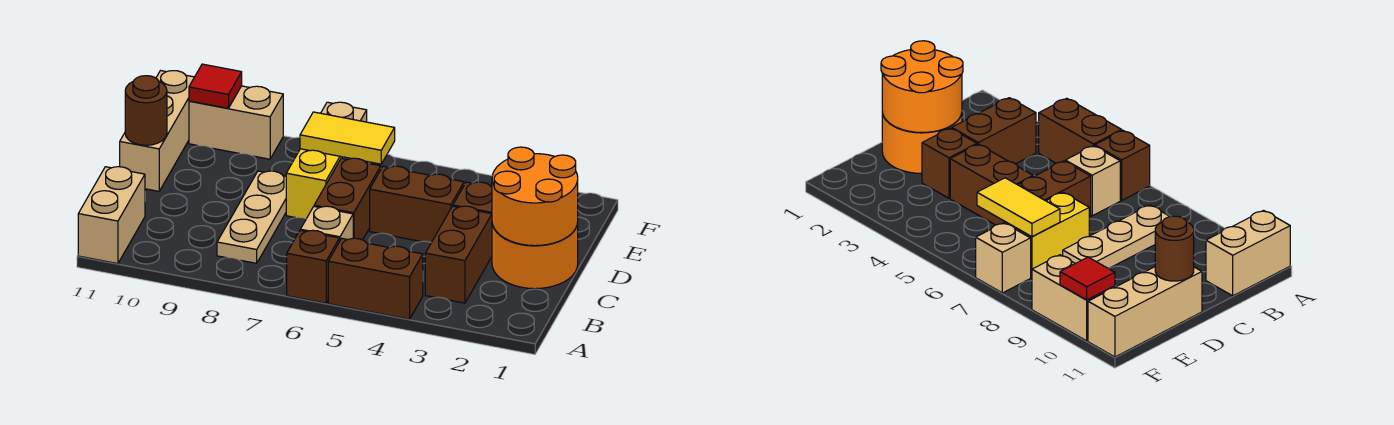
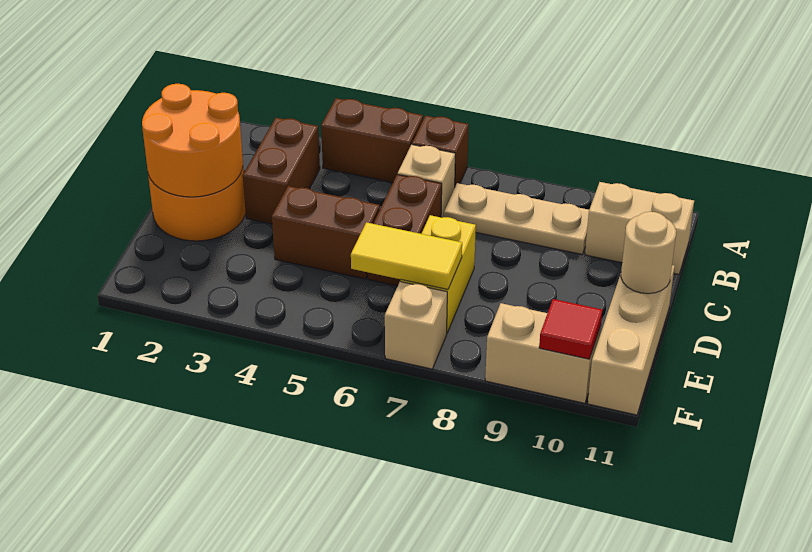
tan 1x2 brick [78,167,145,264] -> tan 1x2 brick turned to [585,182,694,274]
tan 1x3 plate [217,171,286,263] -> tan 1x3 plate turned to [444,183,589,254]
brown 1x1 brick [453,182,492,214] -> none
brown 1x1 round brick [125,76,167,145] -> tan 1x1 round brick [621,212,676,294]

